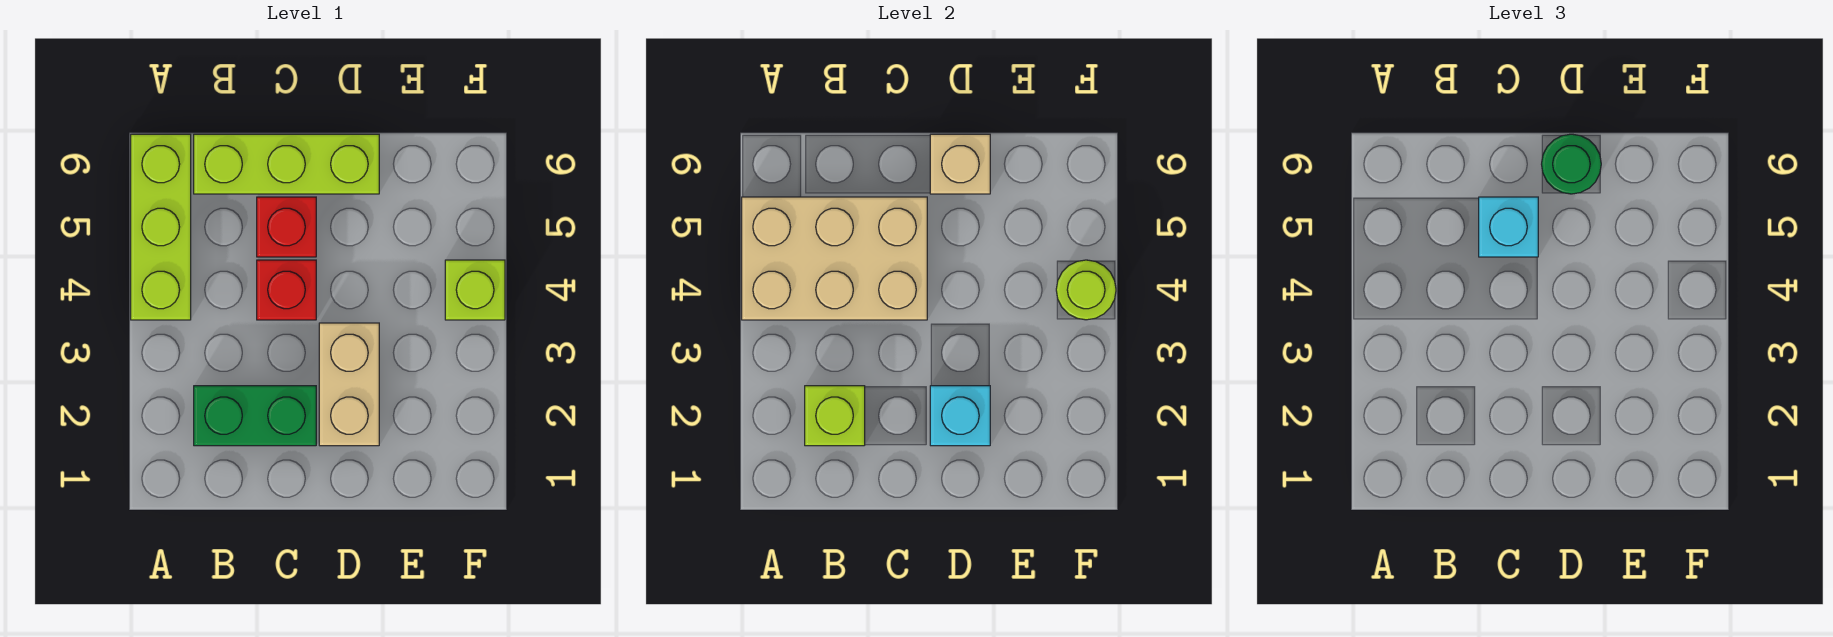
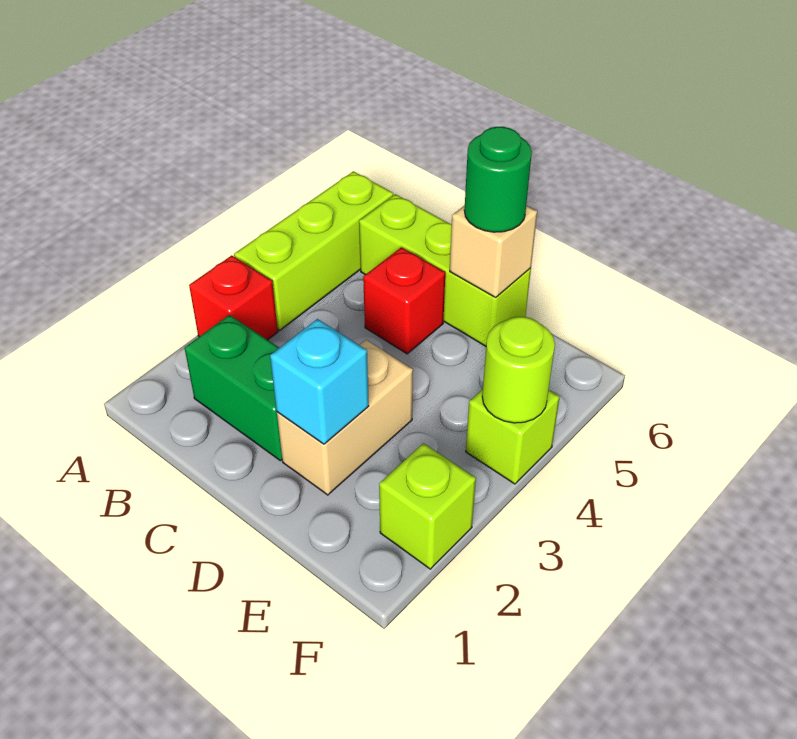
tan 2x3 brick [742,197,927,320] -> none
lime 1x1 brick [805,386,865,446] -> lime 1x1 brick moved to [379,443,476,569]
red 1x1 brick [257,260,316,320] -> red 1x1 brick moved to [189,255,278,340]
cyan 1x1 brick [1479,197,1538,257] -> none

